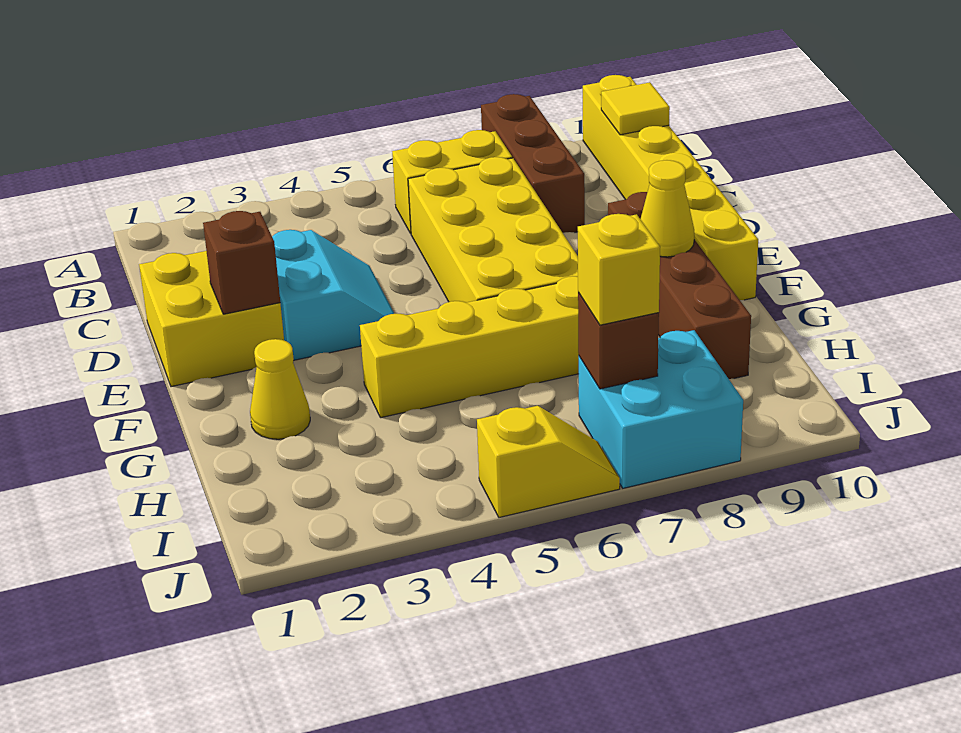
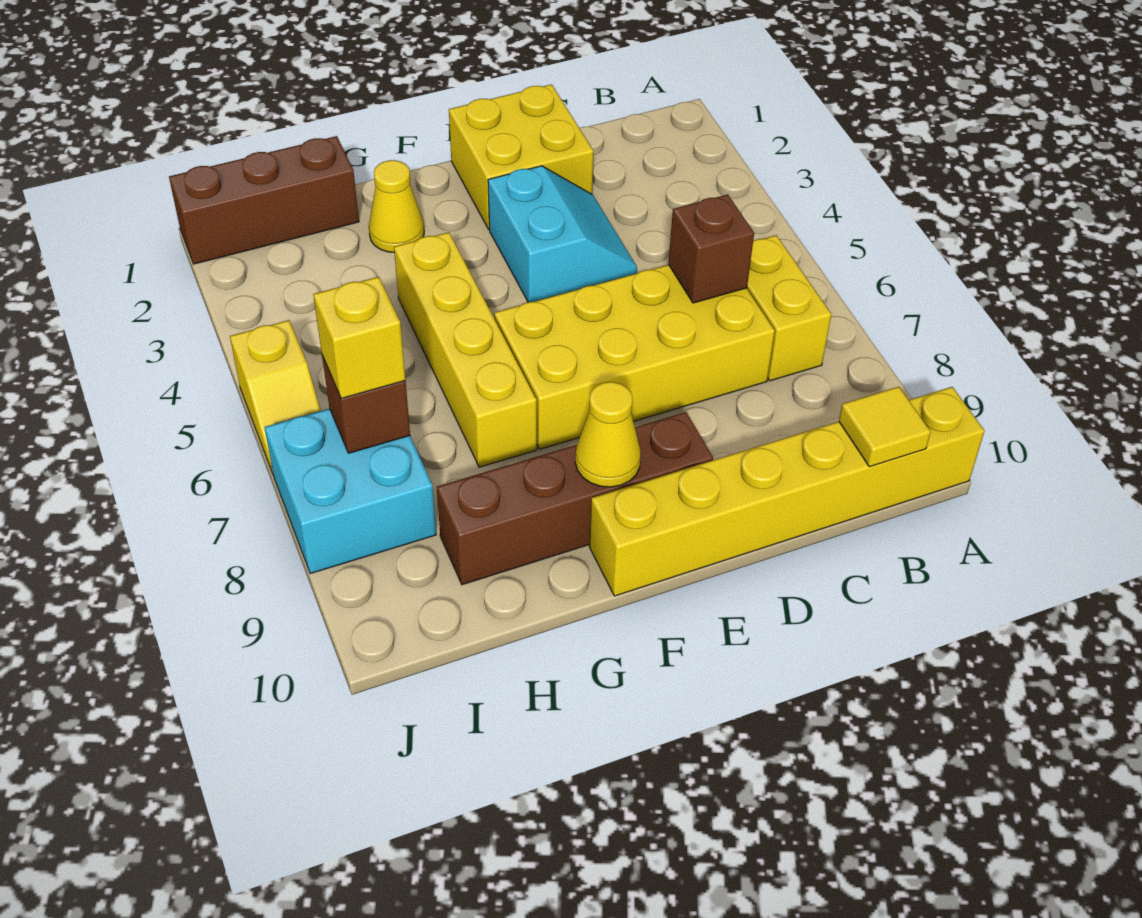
brown 1x3 brick [481,94,585,233] -> brown 1x3 brick moved to [169,136,359,264]
cyan 2x2 slope [272,230,394,360] -> cyan 2x2 slope turned to [488,166,637,302]
brown 1x1 brick [203,211,280,314] -> brown 1x1 brick moved to [668,194,754,303]

